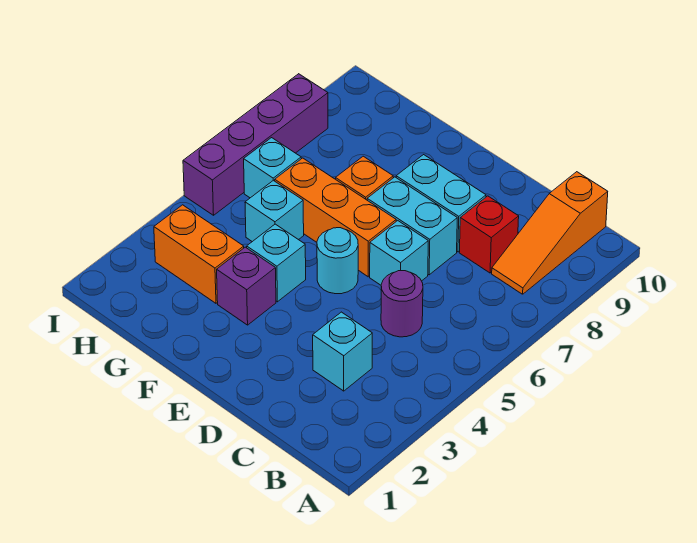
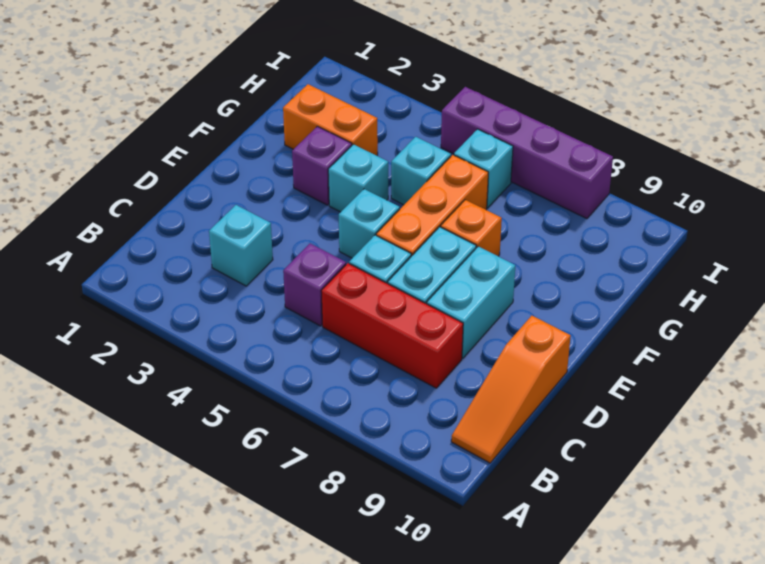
orange 1x3 slope [492,172,608,294] -> orange 1x3 slope turned to [451,316,571,463]
purple 1x1 round brick [381,271,423,337] -> purple 1x1 brick [283,244,346,326]
red 1x1 brick [459,196,519,273] -> red 1x3 brick [321,263,463,388]
cyan 1x1 round brick [317,228,358,294] -> cyan 1x1 brick [339,189,400,258]
orange 1x2 brick [154,205,244,303] -> orange 1x2 brick turned to [283,84,378,156]

